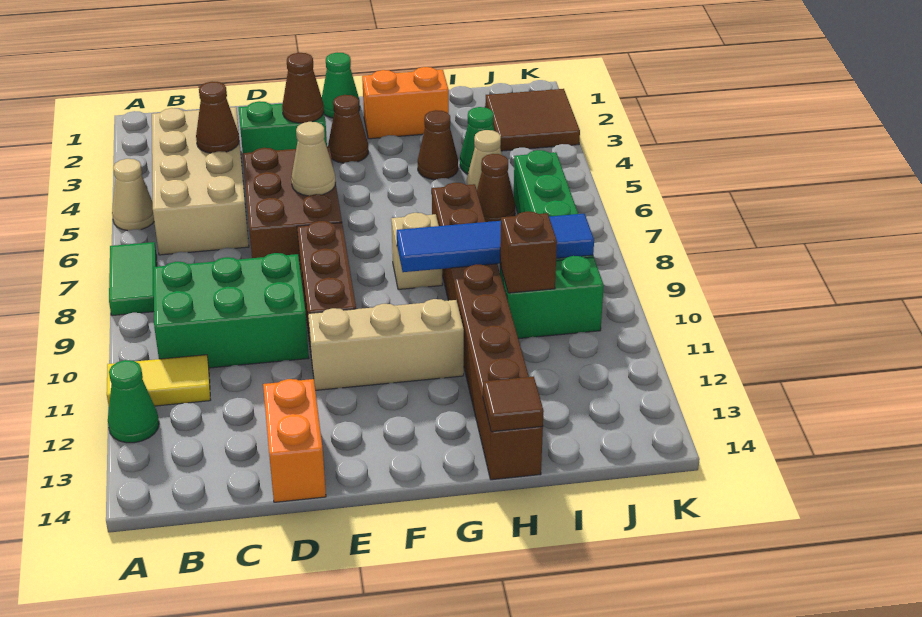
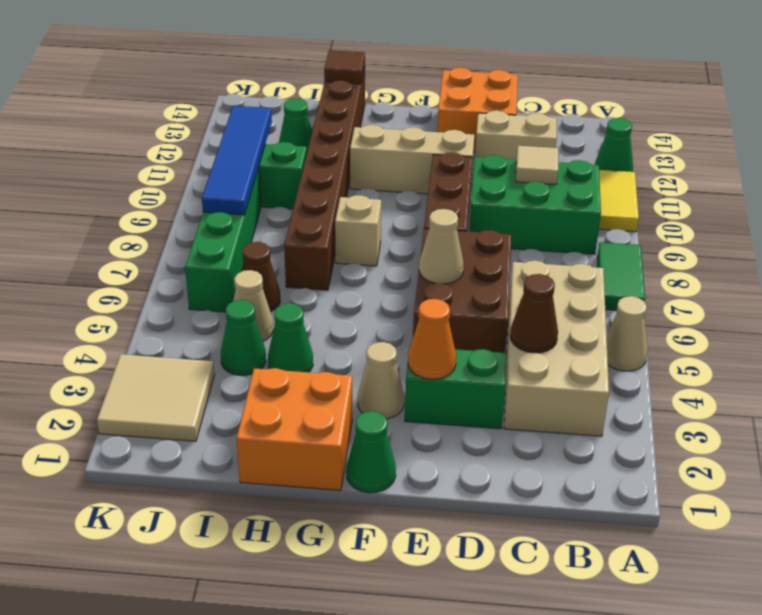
yellow 1x2 tile [107,355,210,406] -> yellow 1x2 tile turned to [599,170,639,232]
none -> tan 1x1 tile [516,146,558,184]
none -> tan 1x2 brick [475,111,557,160]
orange 1x2 brick [263,379,326,502] -> orange 2x2 brick [437,68,518,152]
brown 1x1 cone [282,53,324,123] -> orange 1x1 cone [408,299,456,379]
brown 1x1 cone [328,95,368,163] -> tan 1x1 cone [358,342,404,419]
orange 1x2 brick [362,67,449,139] -> orange 2x2 brick [237,368,352,490]
blue 1x4 tile [397,213,594,272] -> blue 1x4 tile turned to [202,106,272,215]
brown 1x1 cone [418,110,458,180] -> green 1x1 cone [268,303,313,372]
brown 1x1 brick [500,212,557,293] -> none
none -> green 1x1 cone [279,99,312,151]
brown 2x2 tile [485,89,580,151] -> tan 2x2 tile [97,354,214,441]

